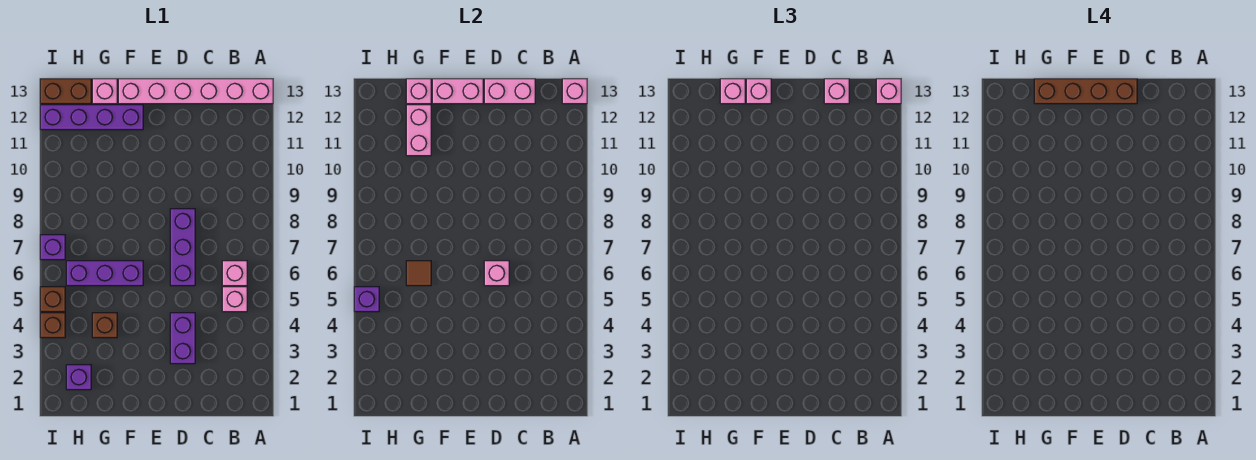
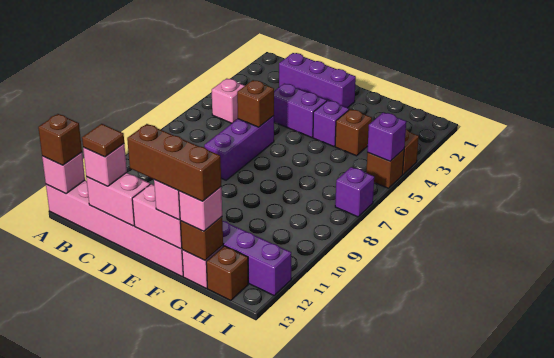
pink 1x1 brick [876,79,901,104] -> brown 1x1 brick [38,114,82,165]
pink 1x1 brick [222,261,247,286] -> none
purple 1x2 brick [170,313,195,364] -> purple 1x2 brick turned to [274,83,327,137]
pink 1x1 brick [484,261,509,286] -> brown 1x1 brick [237,80,274,127]
brown 1x4 brick [1034,79,1137,104] -> brown 1x3 brick [127,124,221,201]
purple 1x3 brick [66,261,143,286] -> purple 1x3 brick moved to [279,53,356,108]
brown 1x1 tile [406,261,431,286] -> brown 1x1 tile moved to [82,124,124,157]
pink 1x2 brick [406,105,431,156] -> none
pink 1x1 brick [406,79,431,104] -> brown 1x1 brick [180,217,223,260]
purple 1x1 brick [66,365,91,390] -> purple 1x1 brick moved to [313,101,349,146]
brown 1x2 brick [40,79,91,104] -> brown 1x1 brick [206,246,248,301]

